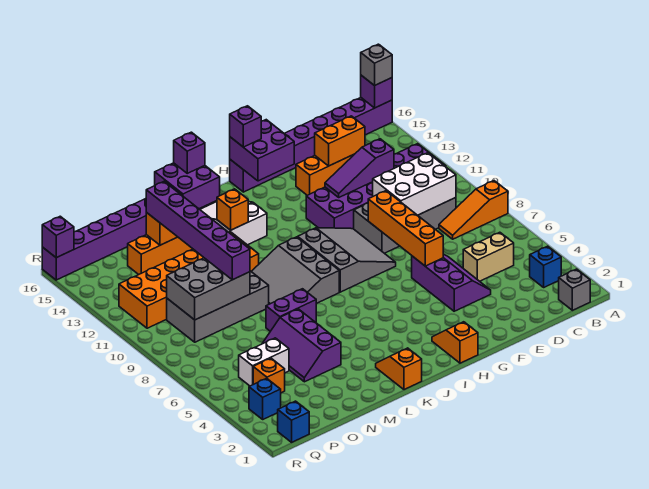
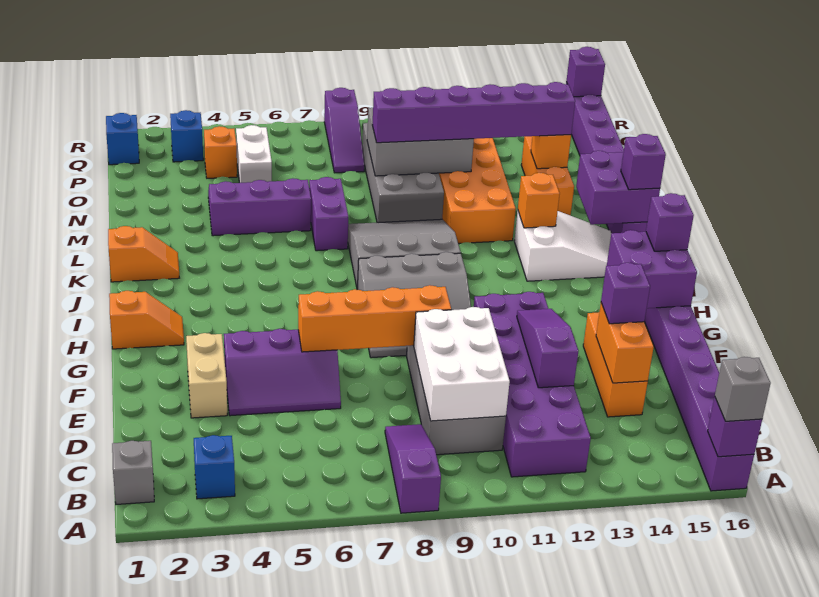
orange 1x3 slope [439,181,508,239] -> purple 1x3 slope [385,424,441,513]
tan 1x2 brick [463,232,514,281] -> tan 1x2 brick moved to [186,333,227,418]
none -> purple 1x1 brick [601,263,650,324]
grey 2x3 brick [167,258,250,320] -> grey 2x3 brick turned to [367,108,474,176]
none -> purple 1x3 slope [324,88,364,173]

